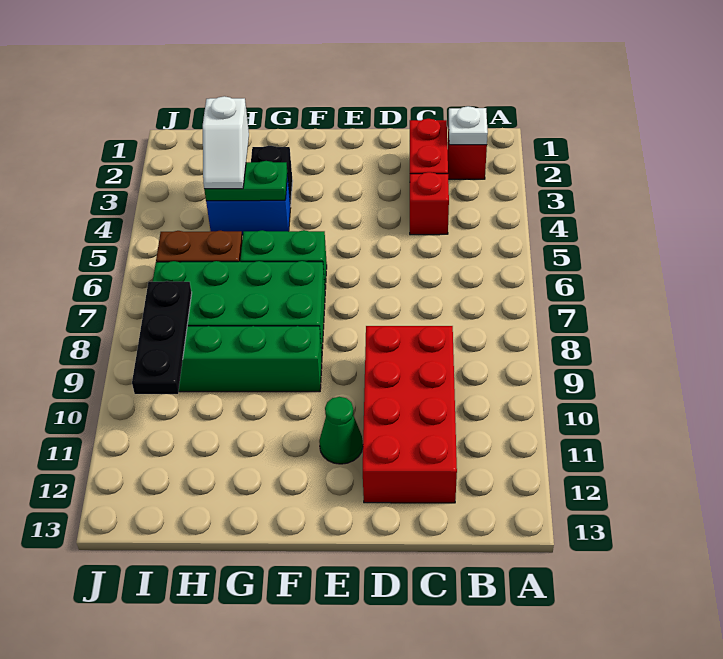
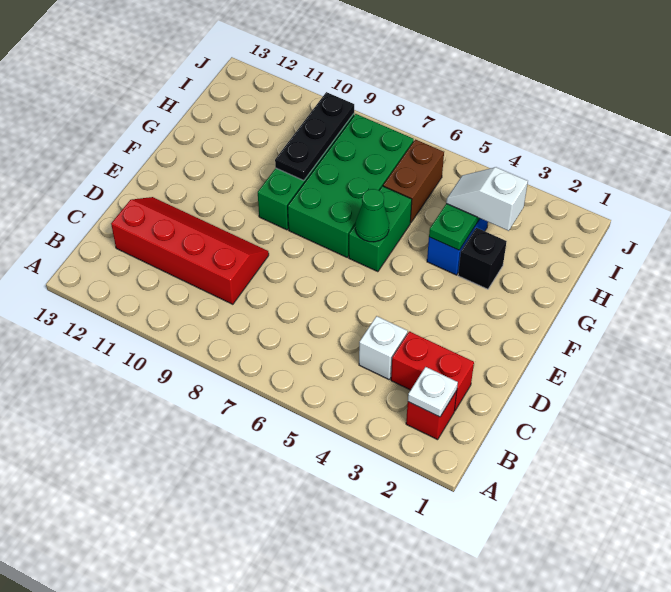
red 1x1 brick [410,172,449,235] -> white 1x1 brick [359,316,408,379]
red 2x4 brick [363,326,457,503] -> red 2x4 slope [111,197,269,304]
green 1x1 cone [319,397,363,464] -> green 1x1 cone moved to [355,189,389,242]
black 1x3 plate [132,281,192,394] -> black 1x3 plate turned to [275,92,354,181]

